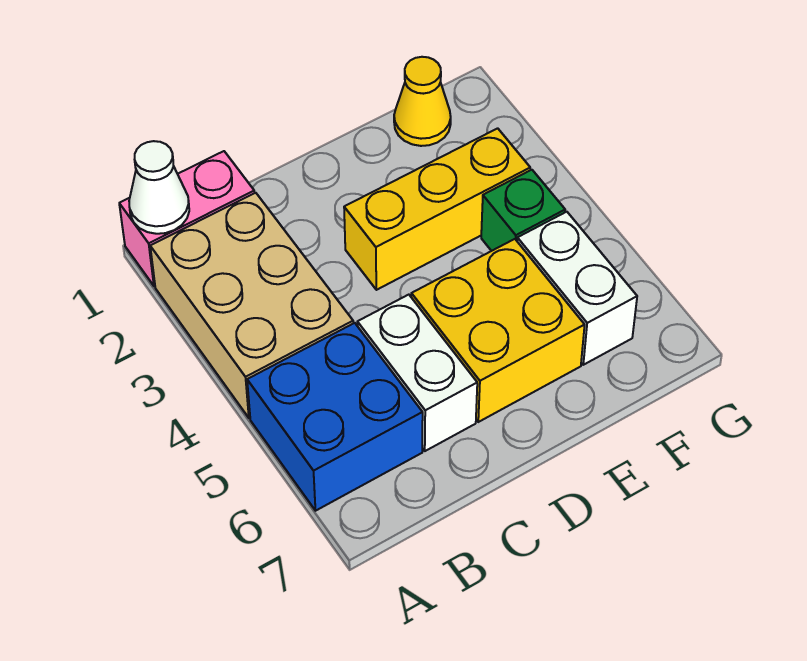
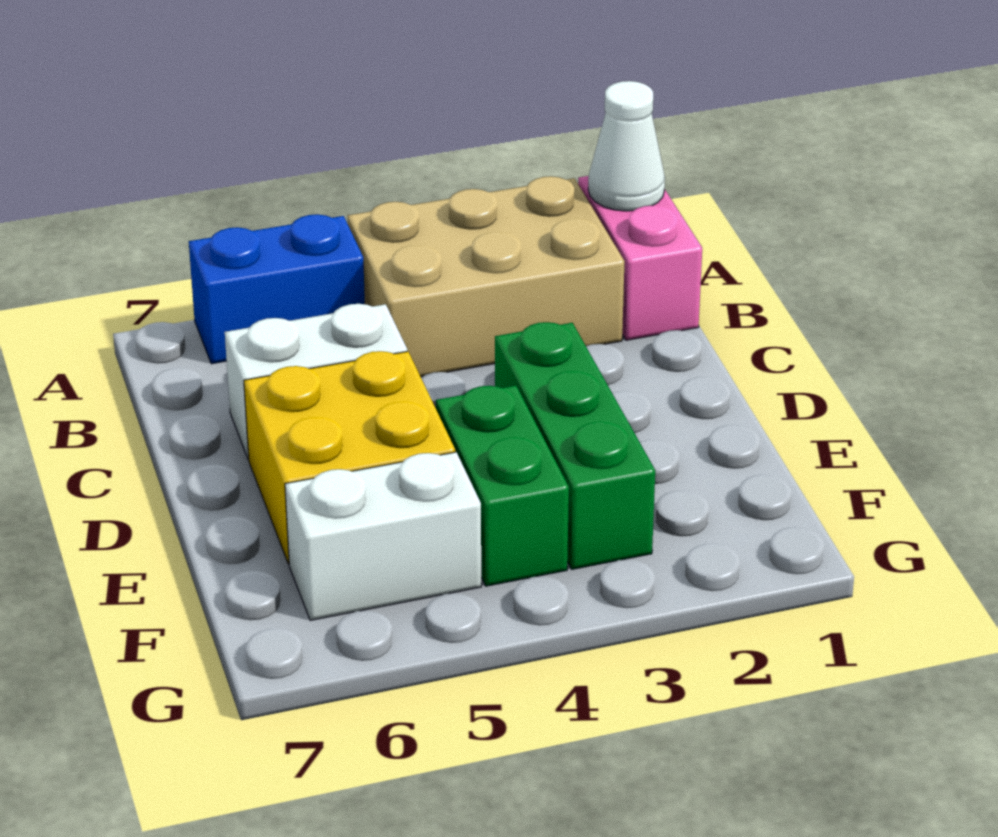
blue 2x2 brick [247,323,423,511] -> blue 1x2 brick [189,214,365,364]
yellow 1x3 brick [344,128,530,290] -> green 1x3 brick [495,322,655,569]
yellow 1x1 cone [394,57,451,146] -> none
green 1x1 brick [481,170,565,251] -> green 1x2 brick [436,386,569,586]

